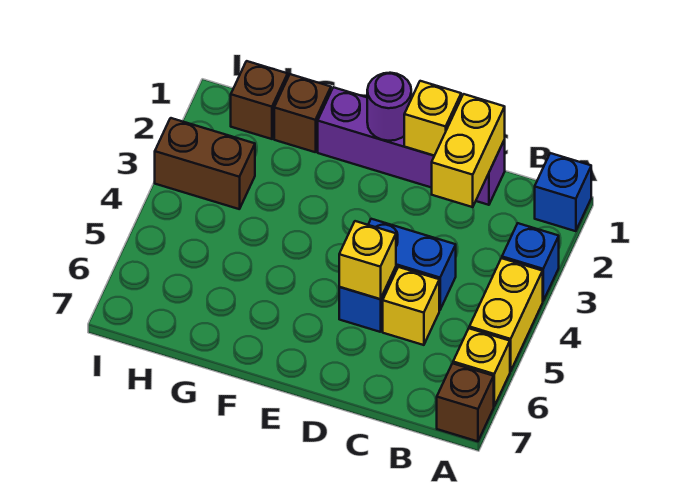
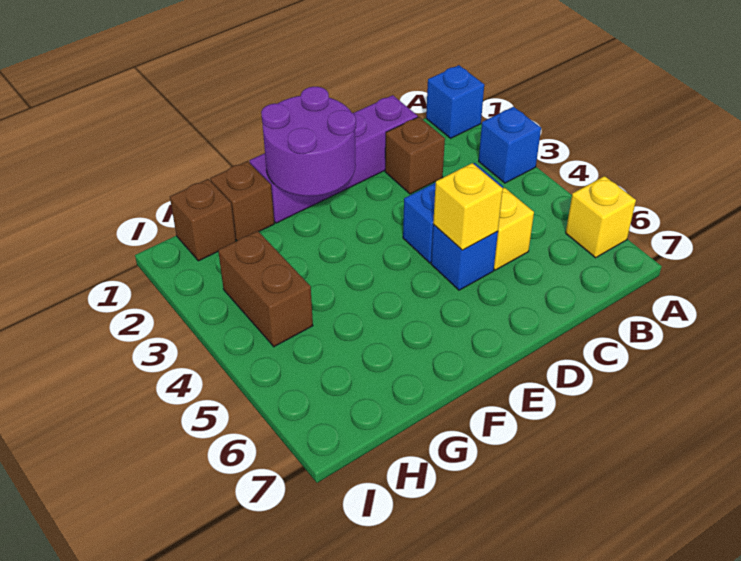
yellow 1x2 brick [469,258,543,371] -> none
brown 1x1 brick [437,363,494,441] -> brown 1x1 brick moved to [385,117,445,194]
yellow 1x2 brick [432,94,505,207] -> none
yellow 1x1 brick [404,81,461,156] -> none
purple 1x1 round brick [367,73,411,141] -> purple 2x2 round brick [261,87,356,196]
brown 1x2 brick [155,118,255,209] -> brown 1x2 brick turned to [218,231,313,347]

